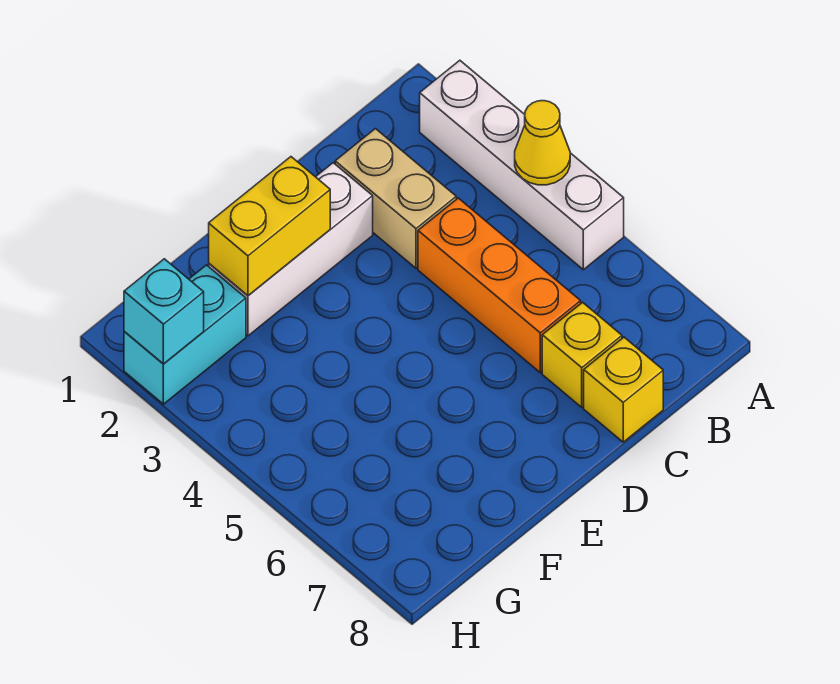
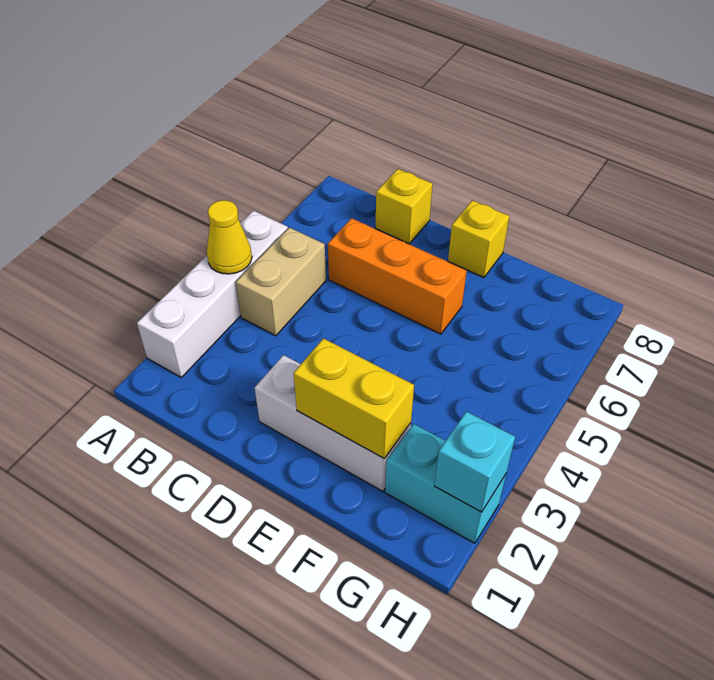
tan 1x2 brick [335,129,456,268] -> tan 1x2 brick moved to [236,227,326,336]
orange 1x3 brick [418,198,581,373] -> orange 1x3 brick turned to [328,218,467,334]
yellow 1x1 brick [542,302,622,407] -> yellow 1x1 brick moved to [448,200,509,278]

